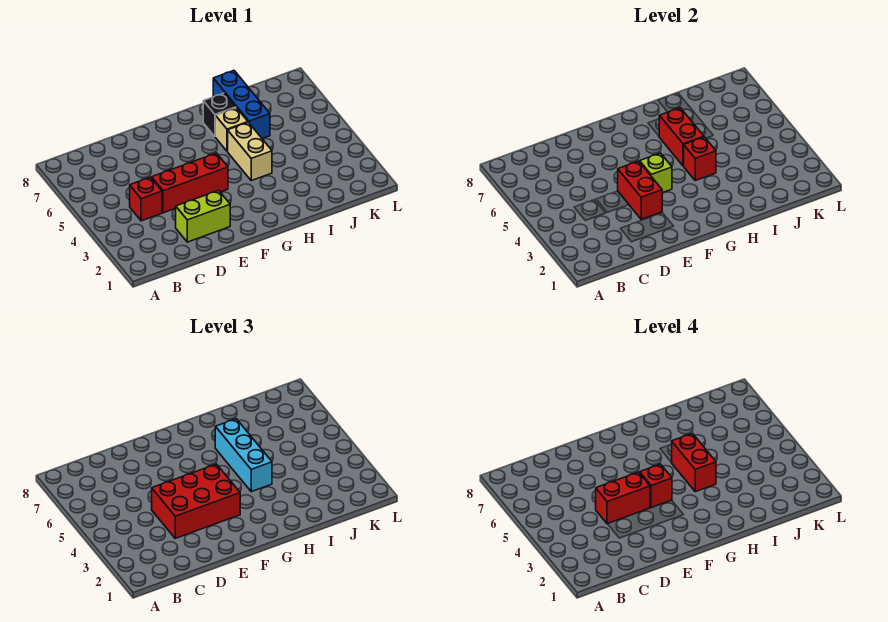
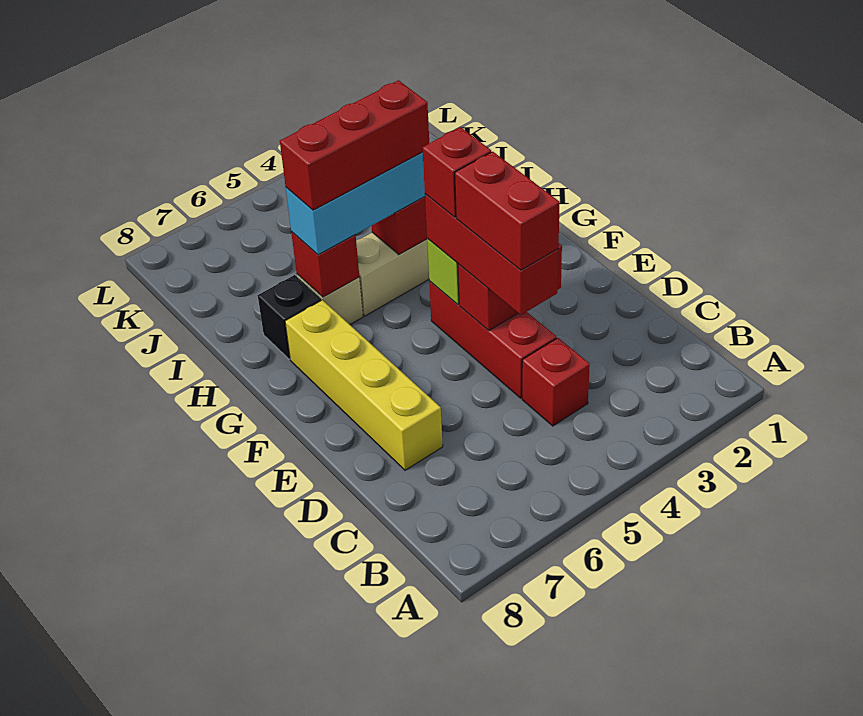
lime 1x2 brick [176,190,230,242] -> none
red 2x3 brick [152,464,240,538] -> red 1x3 brick [425,194,558,315]
none -> yellow 1x4 brick [285,300,443,470]
red 1x2 brick [671,433,716,492] -> red 1x3 brick [280,80,429,210]
red 1x2 brick [659,108,704,166] -> red 1x1 brick [291,232,359,297]
blue 1x3 brick [213,71,270,139] -> none

